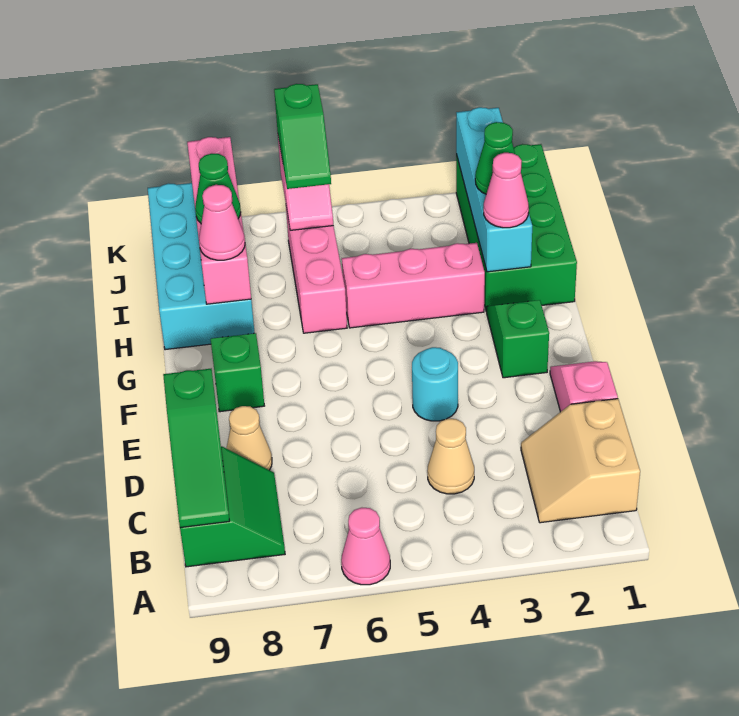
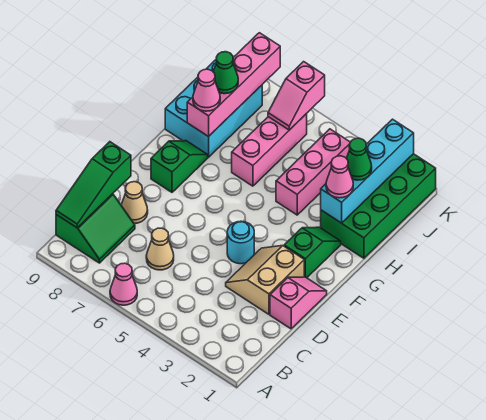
tan 2x2 slope [521,399,640,523] -> tan 2x2 slope moved to [226,246,304,314]
tan 1x1 cone [427,419,474,494] -> tan 1x1 cone moved to [146,228,174,270]
pink 1x3 brick [342,243,485,328] -> pink 1x3 brick turned to [276,129,350,215]
cyan 2x4 brick [148,183,255,350] -> cyan 2x3 brick [165,60,262,157]
green 1x2 slope [274,84,331,189] -> none

